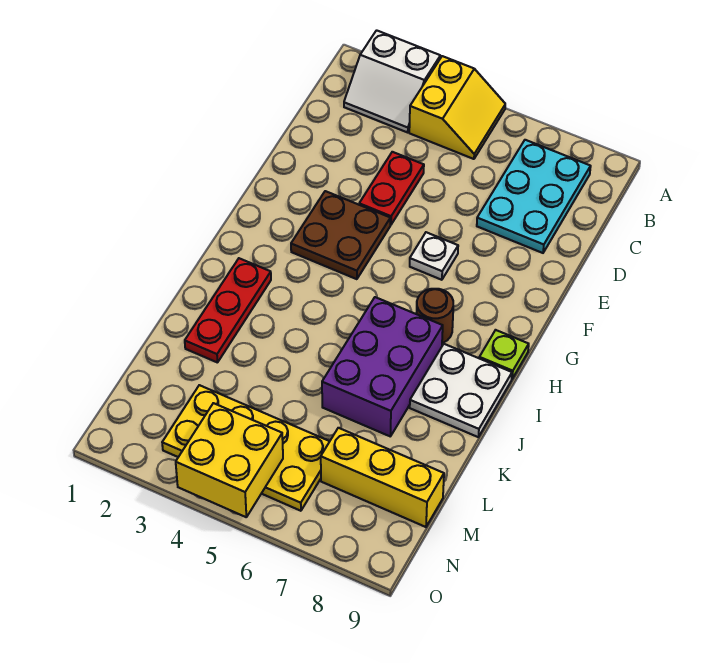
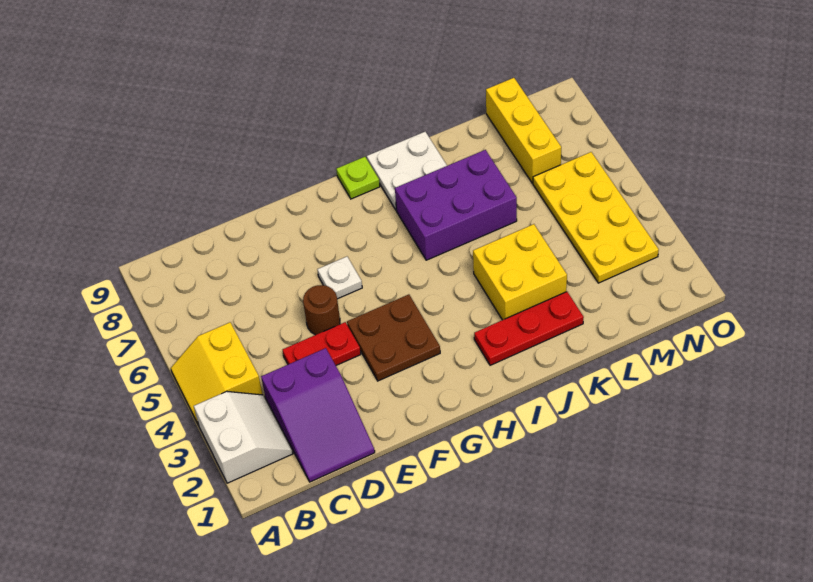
yellow 2x2 slope [409,56,505,159] -> yellow 2x2 slope turned to [171,322,263,424]
cyan 2x3 plate [477,140,591,253] -> none
none -> purple 2x3 slope [261,348,375,482]
brown 1x1 round brick [416,289,453,343] -> brown 1x1 round brick moved to [303,285,340,335]
yellow 2x2 brick [176,403,283,517] -> yellow 2x2 brick moved to [473,224,567,320]

